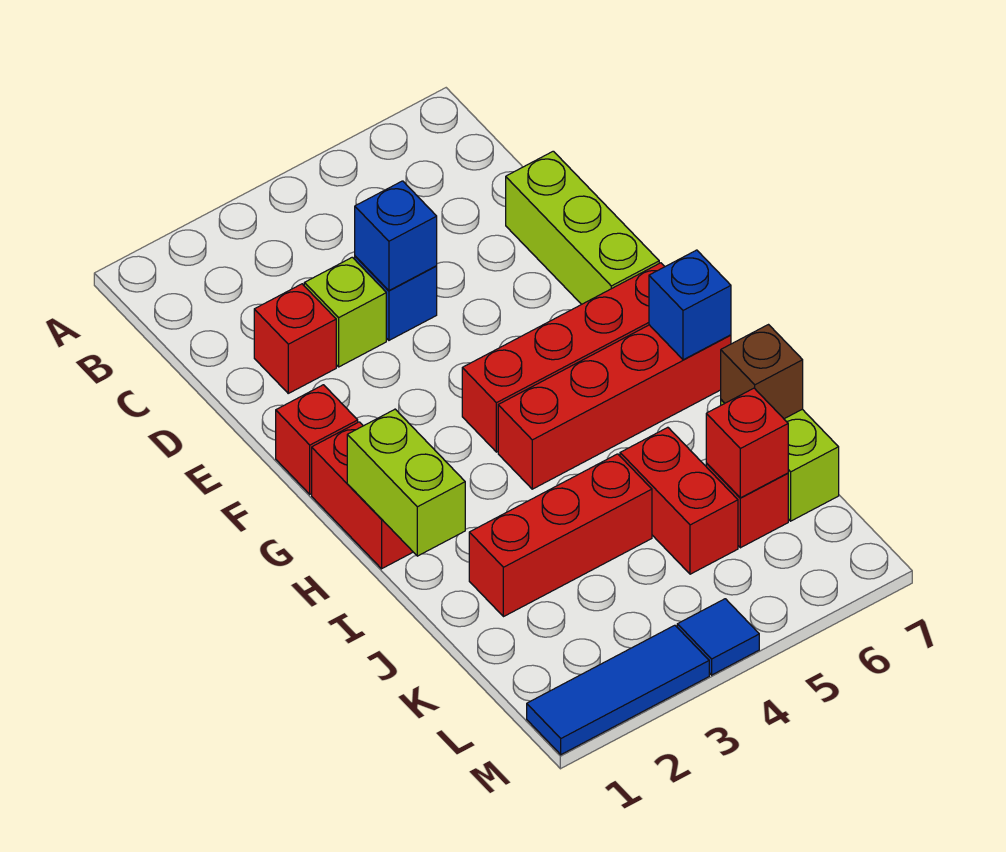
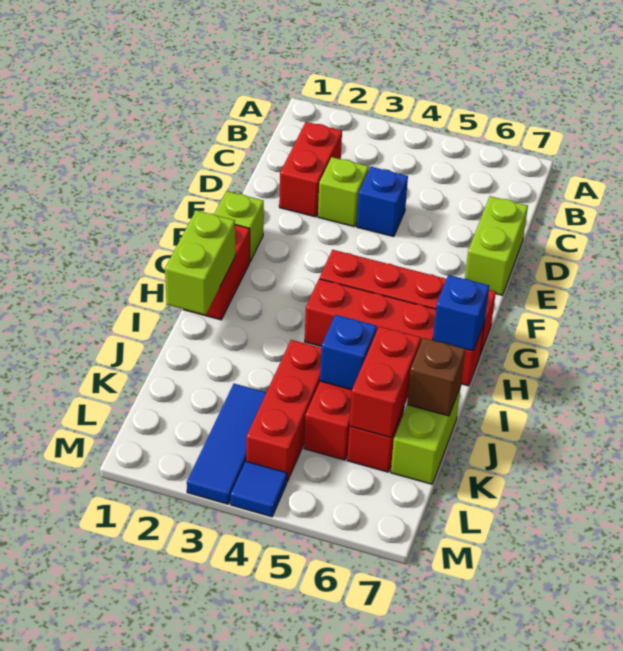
red 1x1 brick [254,284,336,393] -> red 1x2 brick [279,122,342,217]
blue 1x1 brick [355,181,437,290] -> blue 1x1 brick moved to [320,315,377,390]
lime 1x3 brick [506,151,659,304] -> lime 1x2 brick [465,196,528,295]
red 1x1 brick [276,385,358,494] -> lime 1x1 brick [214,191,264,261]
red 1x3 brick [469,454,652,617] -> red 1x3 brick turned to [246,340,321,482]
red 1x1 brick [706,388,788,498] -> red 1x2 brick [349,326,421,438]
blue 1x3 tile [527,625,709,755] -> blue 1x3 tile turned to [187,384,266,504]

